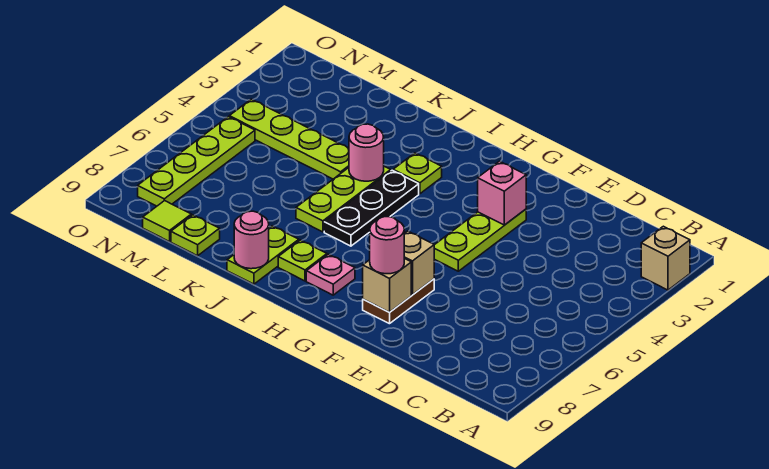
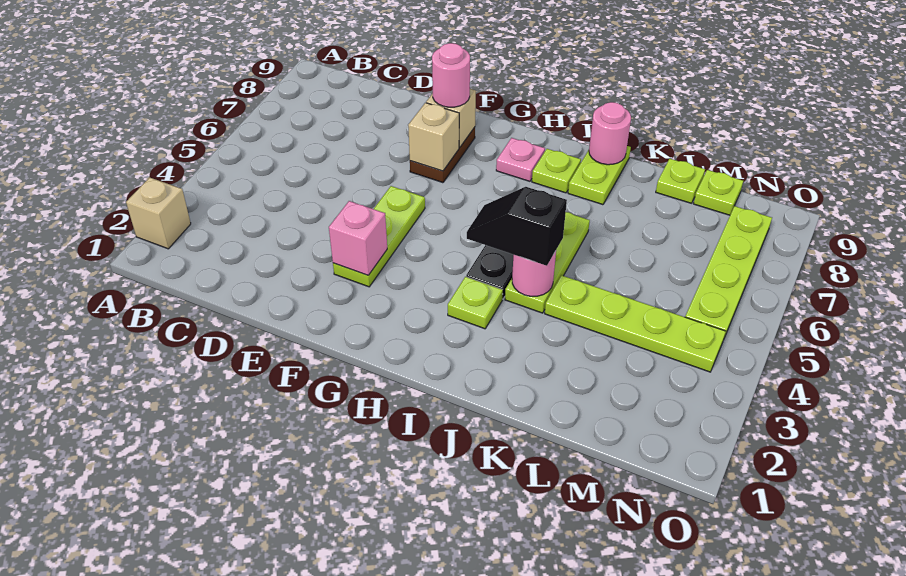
none -> black 1x2 slope [467,187,567,266]
lime 1x1 tile [143,201,191,242] -> lime 1x1 plate [694,170,743,215]

